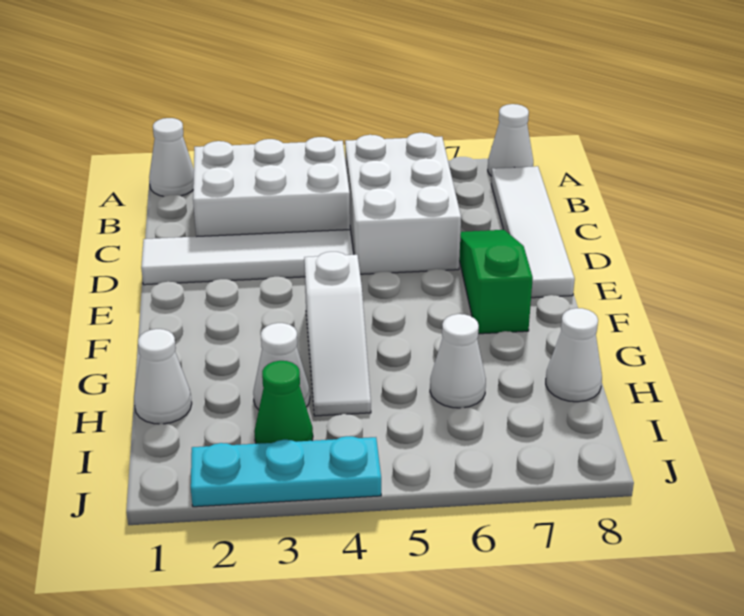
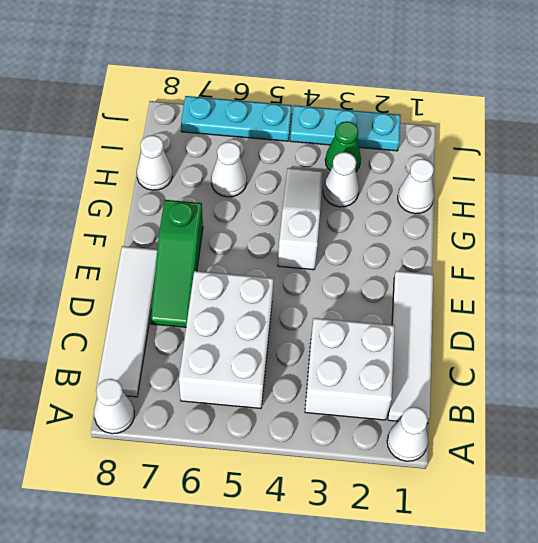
white 2x3 brick [193,137,350,237] -> white 2x2 brick [305,318,395,420]
white 1x4 tile [141,230,353,285] -> white 1x4 tile turned to [388,271,433,424]
none -> cyan 1x3 plate [181,96,292,141]

